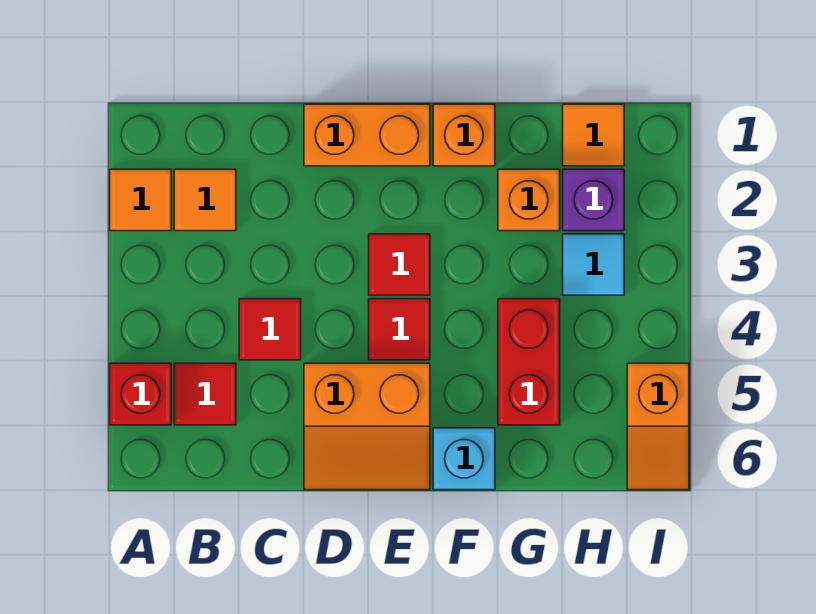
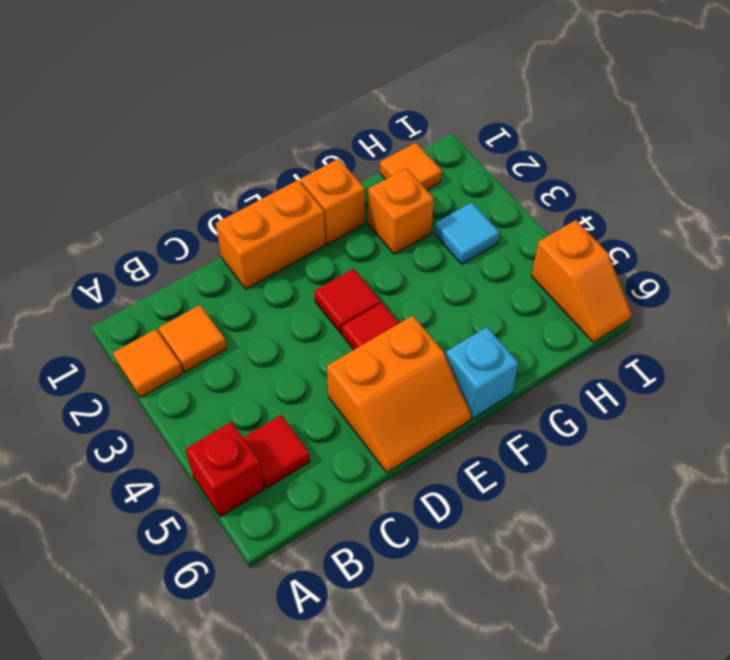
red 1x1 tile [239,299,301,360] -> none
red 1x2 brick [498,299,560,425] -> none
purple 1x1 brick [563,169,624,231] -> none

